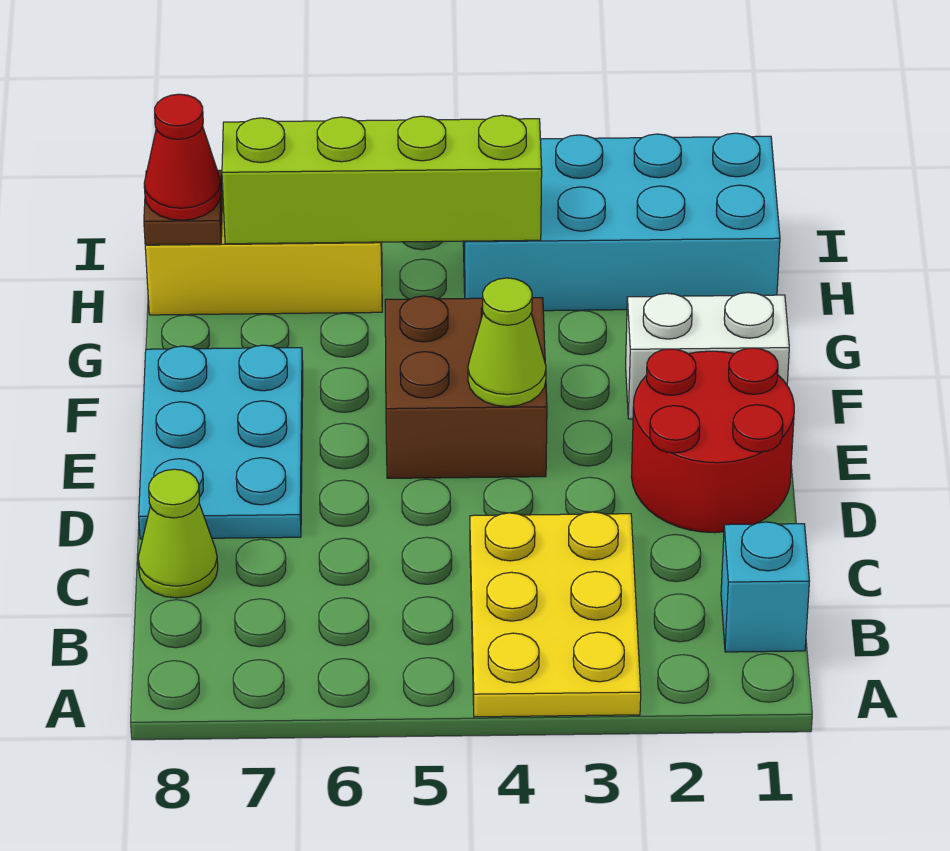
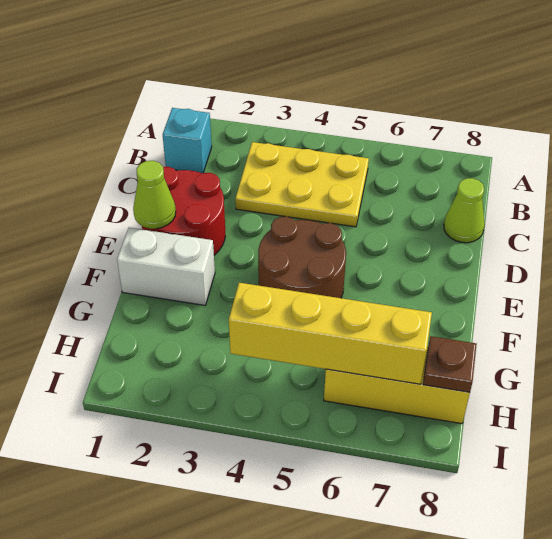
yellow 2x3 plate [470,512,641,717] -> yellow 2x3 plate turned to [235,142,369,227]
cyan 2x3 plate [139,345,303,539] -> none
brown 2x2 brick [385,296,547,478] -> brown 2x2 round brick [258,217,346,298]
lime 1x1 cone [468,278,546,407] -> lime 1x1 cone moved to [133,161,176,229]
cyan 2x4 brick [463,133,780,311] -> none
lime 1x4 brick [222,115,542,244] -> yellow 1x4 brick [229,283,432,384]
red 1x1 cone [144,94,221,220] -> none

